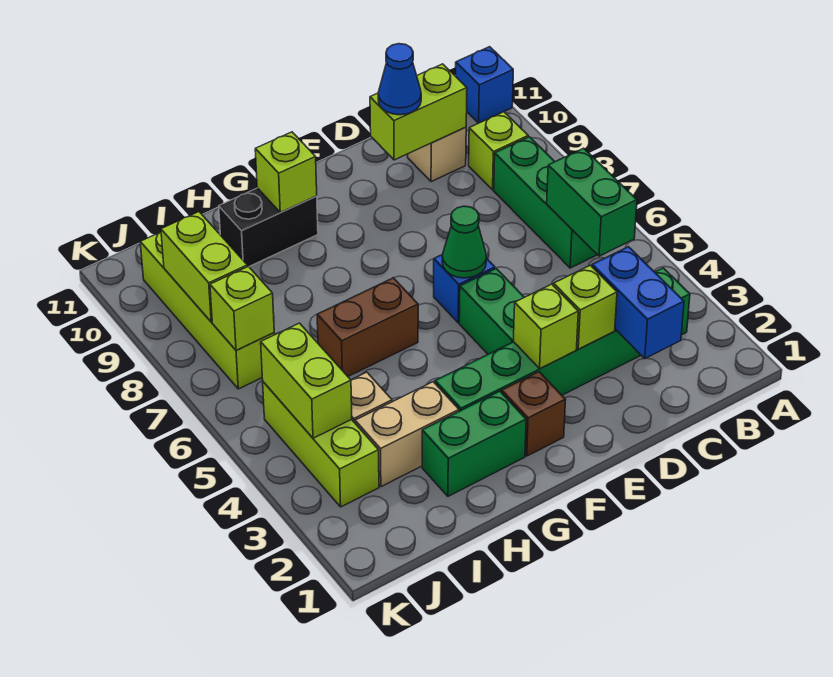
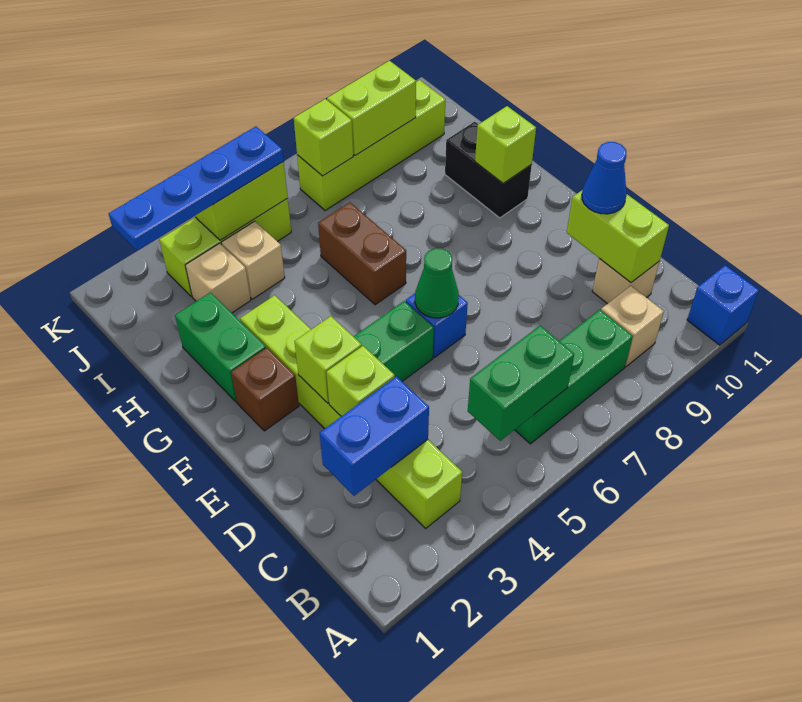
green 1x6 brick [435,268,690,411] -> lime 1x6 brick [240,295,462,528]
lime 1x1 brick [469,112,528,190] -> tan 1x1 brick [601,286,664,366]
tan 1x2 brick [355,382,459,487] -> tan 1x1 brick [185,243,251,313]
none -> blue 1x4 plate [109,126,284,251]

